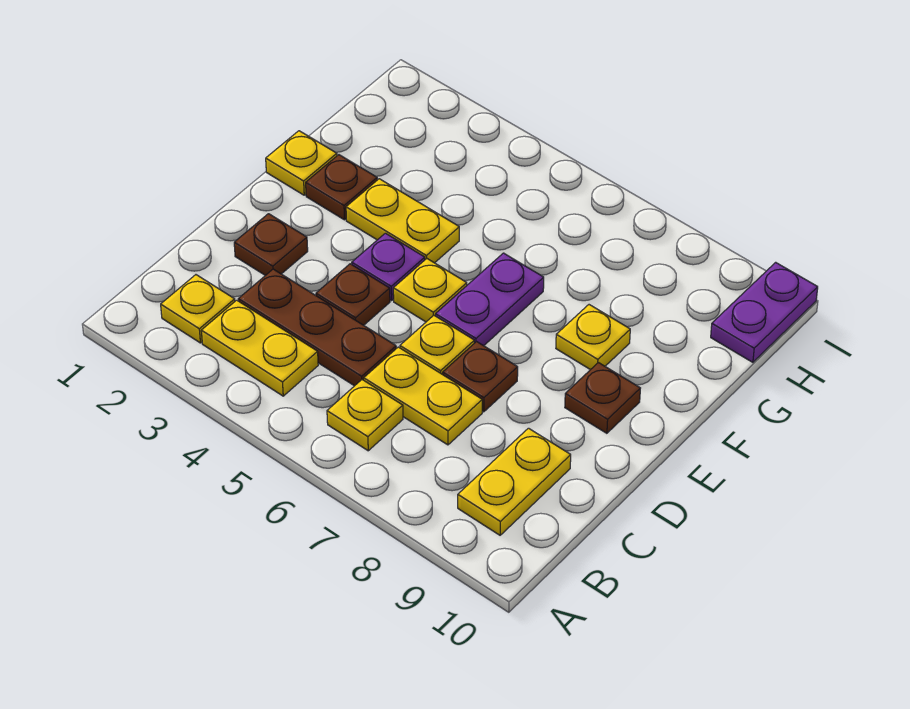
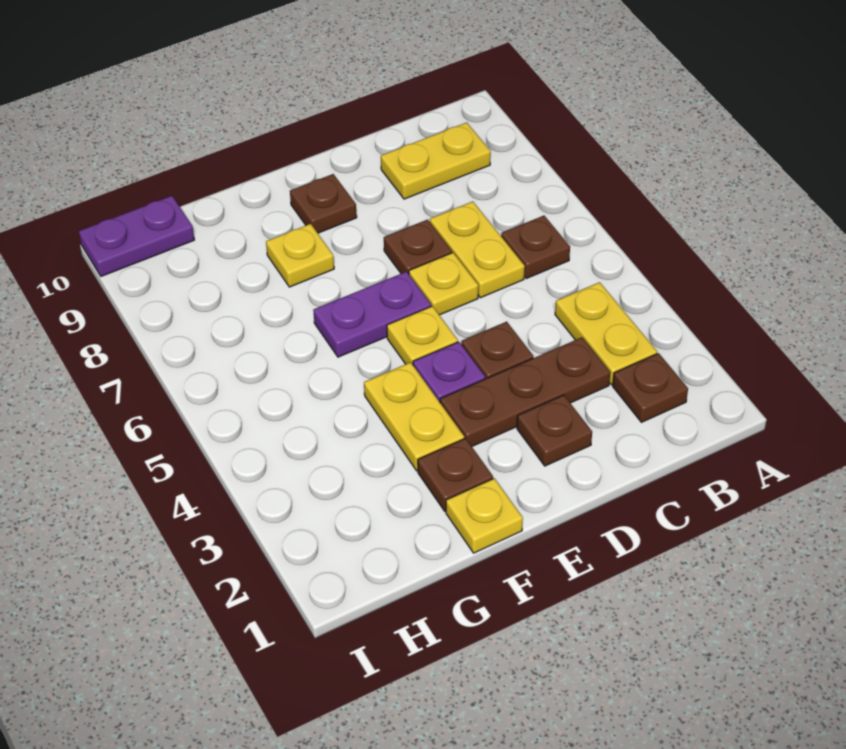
yellow 1x1 plate [161,275,235,343] -> brown 1x1 plate [613,353,688,422]
yellow 1x1 plate [327,380,403,451] -> brown 1x1 plate [501,216,570,278]
brown 1x3 plate [238,269,396,386] -> brown 1x3 plate turned to [440,337,610,446]

